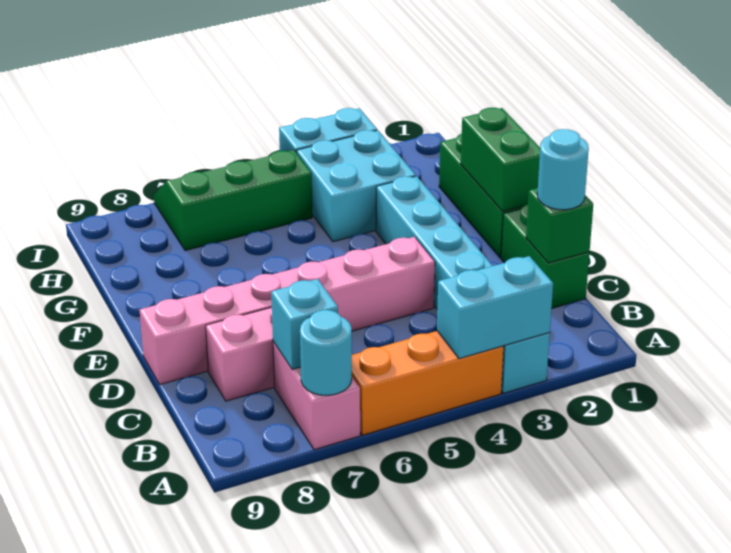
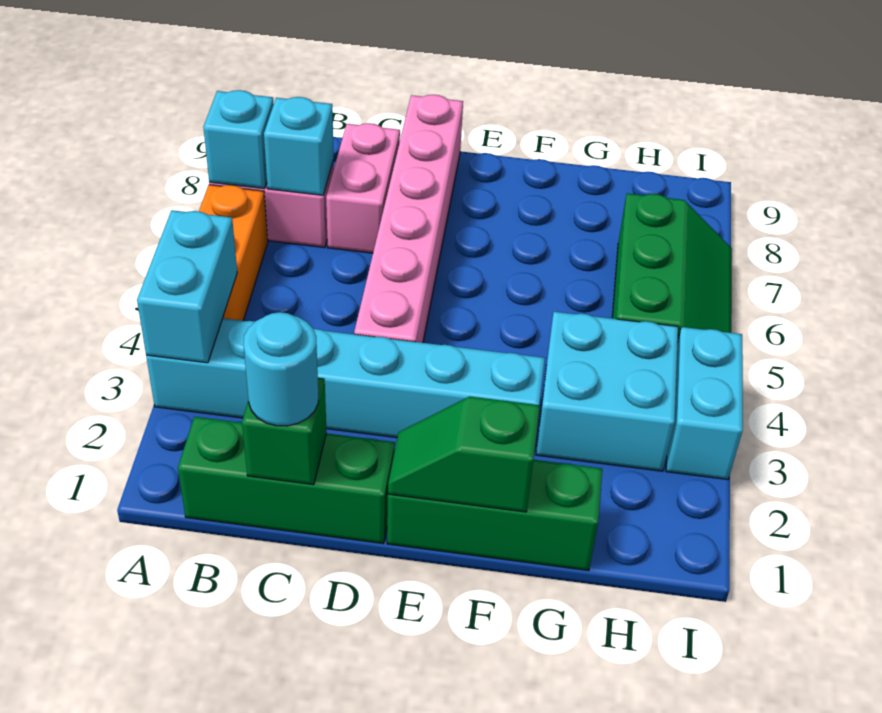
cyan 1x1 round brick [300,310,352,395] -> cyan 1x1 brick [203,90,274,189]
green 1x2 brick [501,204,589,308] -> green 1x3 brick [178,417,395,544]
green 1x2 brick [461,108,540,211] -> green 1x2 slope [388,396,540,512]

